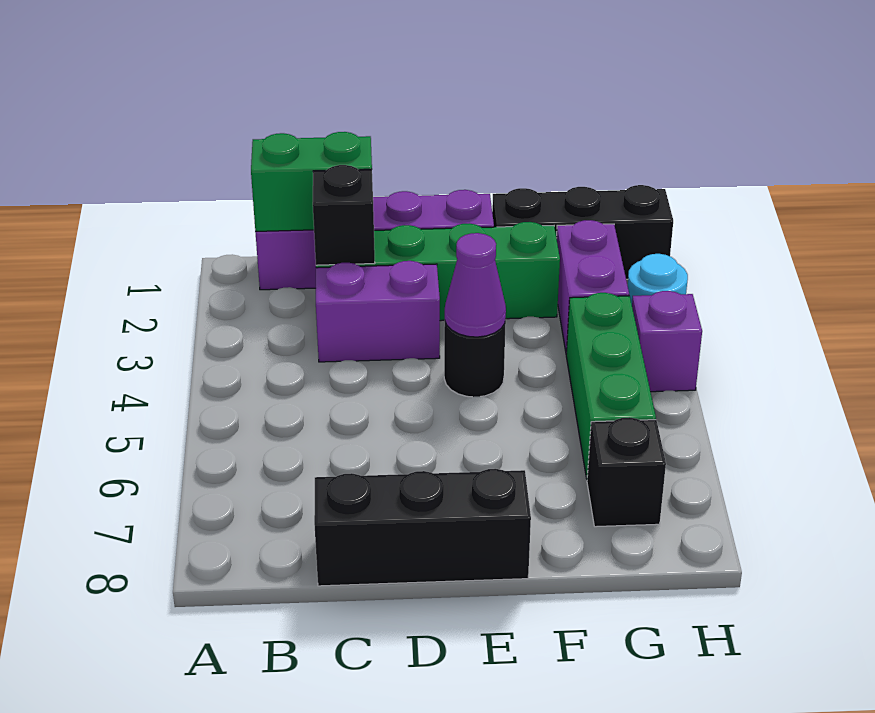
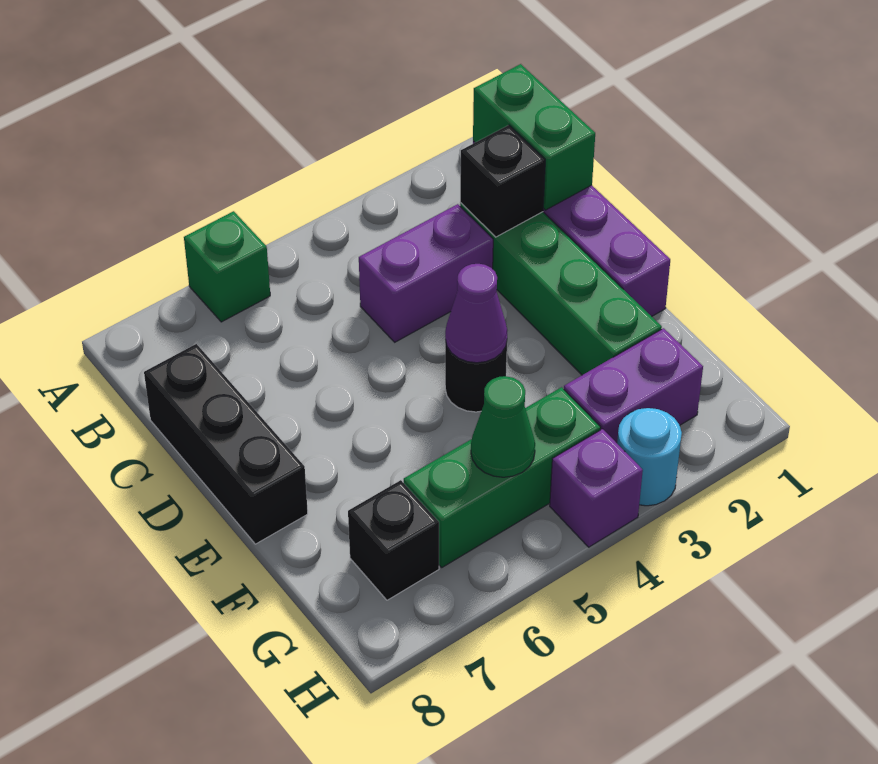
none -> green 1x1 brick [184,211,270,322]
purple 1x2 brick [316,261,440,362] -> purple 1x2 brick turned to [359,204,493,342]
black 1x3 brick [492,185,673,279] -> none
none -> green 1x1 cone [471,376,535,477]

